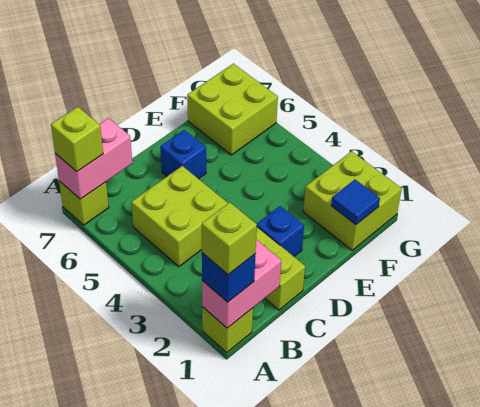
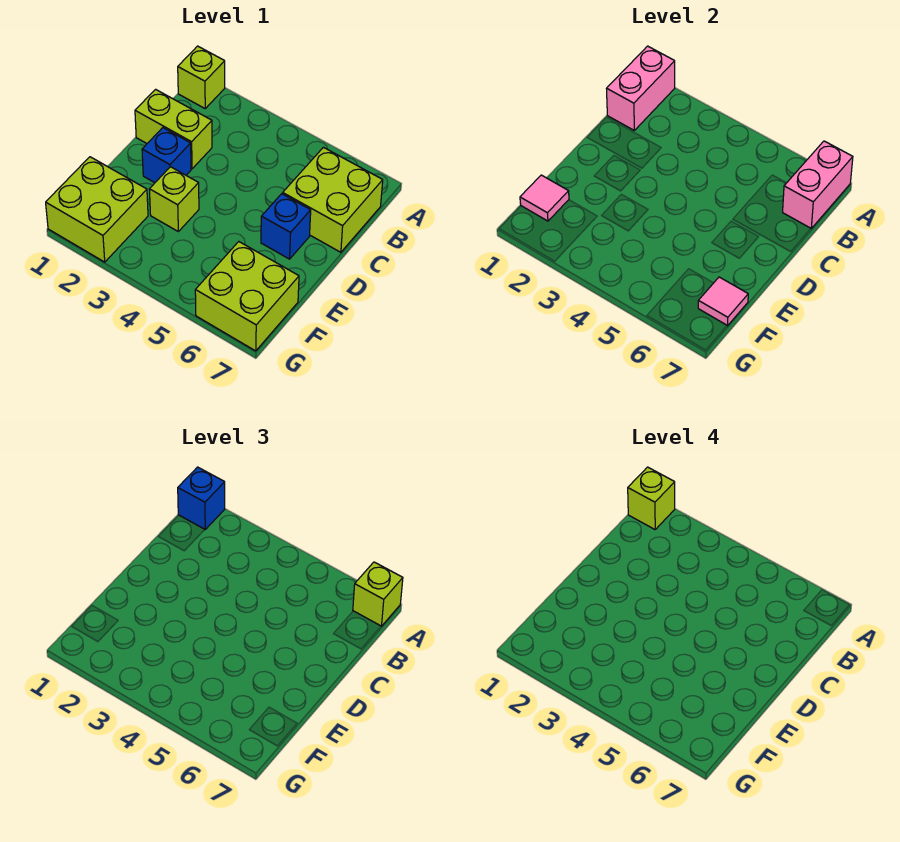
lime 1x1 brick [59,181,109,225] -> lime 1x1 brick moved to [149,167,199,231]
lime 2x2 brick [131,166,228,267] -> lime 2x2 brick moved to [283,147,383,252]
blue 1x1 tile [331,180,380,225] -> pink 1x1 tile [520,175,569,221]
none -> pink 1x1 tile [698,277,748,326]

